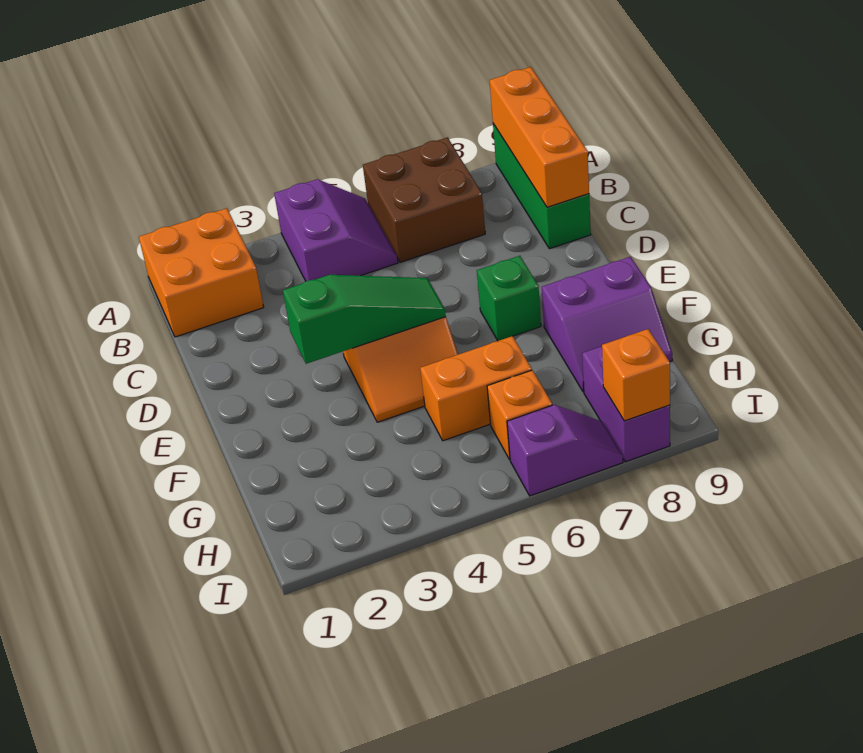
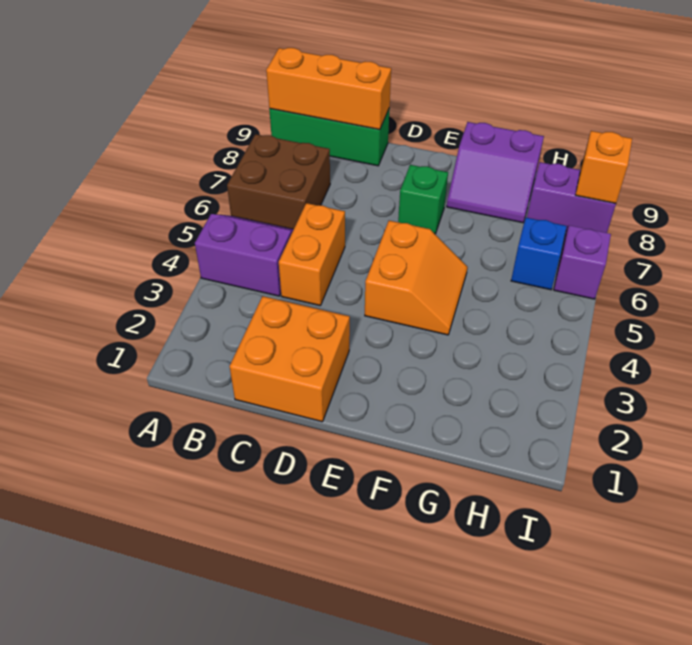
orange 2x2 brick [139,208,264,337] -> orange 2x2 brick moved to [230,296,350,422]
green 1x3 slope [283,275,446,364] -> none
purple 2x2 slope [542,257,672,392] -> purple 2x2 slope turned to [447,122,544,223]
orange 1x2 brick [420,336,532,441] -> orange 1x2 brick moved to [279,203,345,306]
orange 1x1 brick [487,370,552,460] -> blue 1x1 brick [511,217,567,290]

